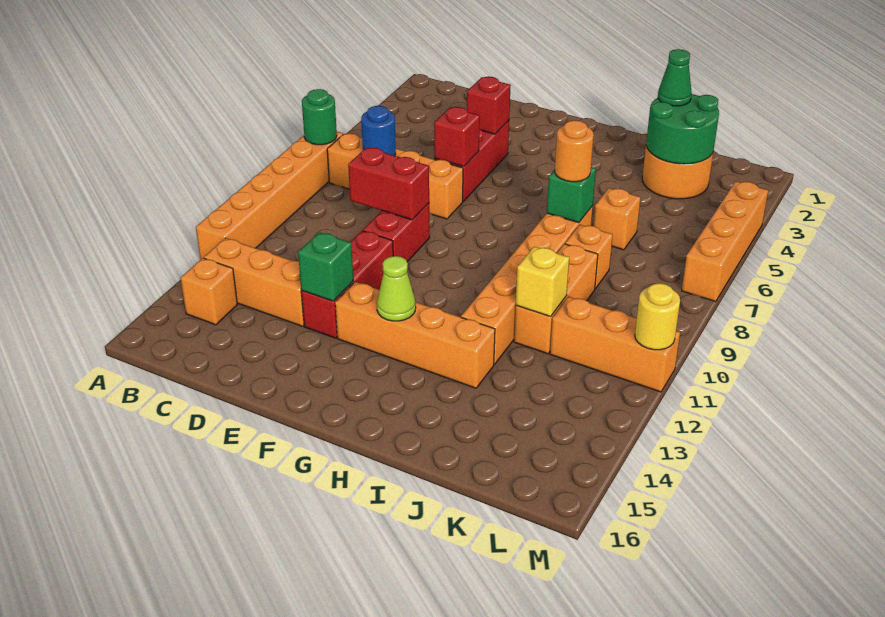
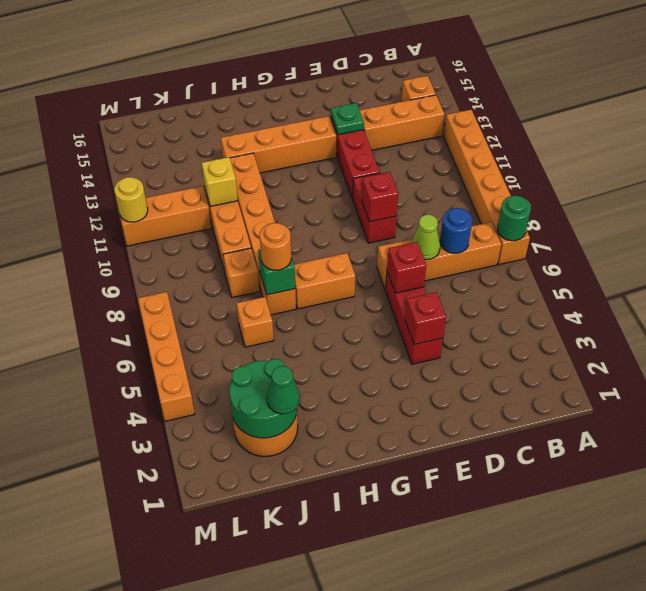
red 1x2 brick [348,147,429,220] -> red 1x1 brick [362,172,398,222]
green 1x1 brick [298,232,353,301] -> green 1x1 plate [331,103,364,135]
none -> orange 1x2 brick [294,253,355,309]
lime 1x1 cone [377,256,416,321] -> lime 1x1 cone moved to [412,215,440,260]

